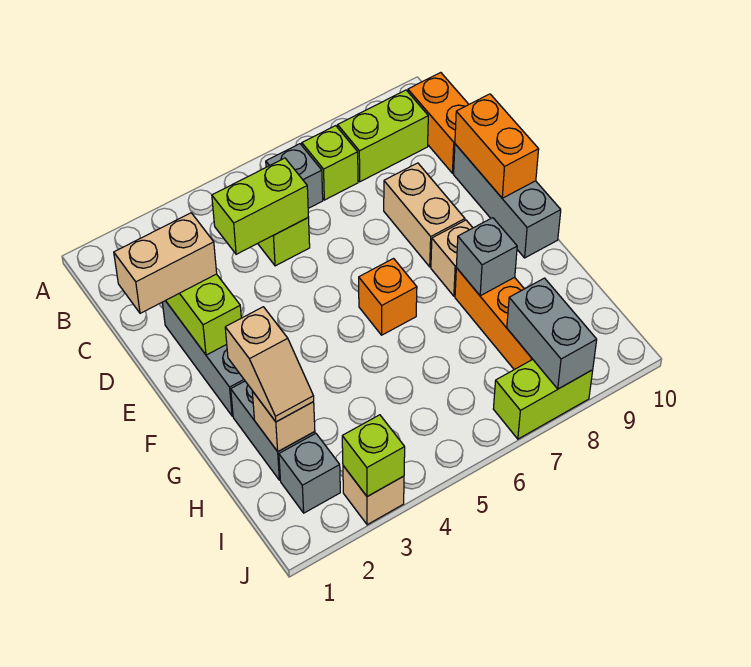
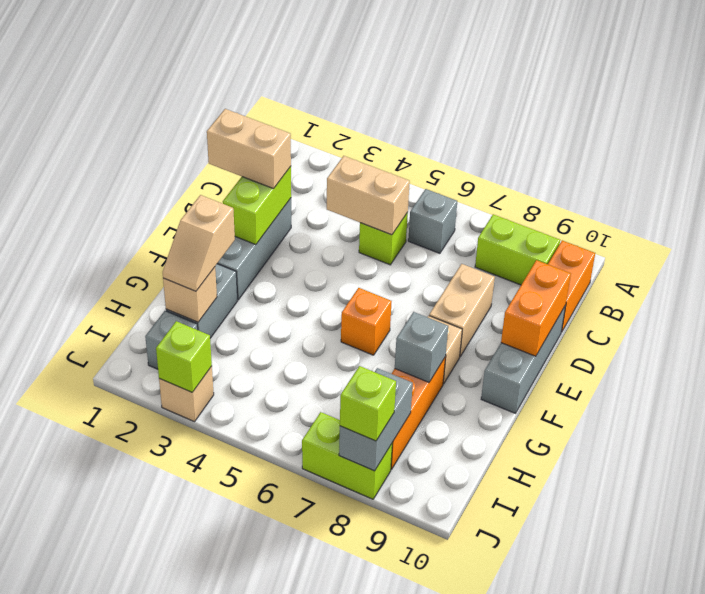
lime 1x1 brick [302,126,358,200] -> lime 1x1 brick moved to [340,366,396,441]
lime 1x2 brick [212,158,308,254] -> tan 1x2 brick [327,156,410,235]

